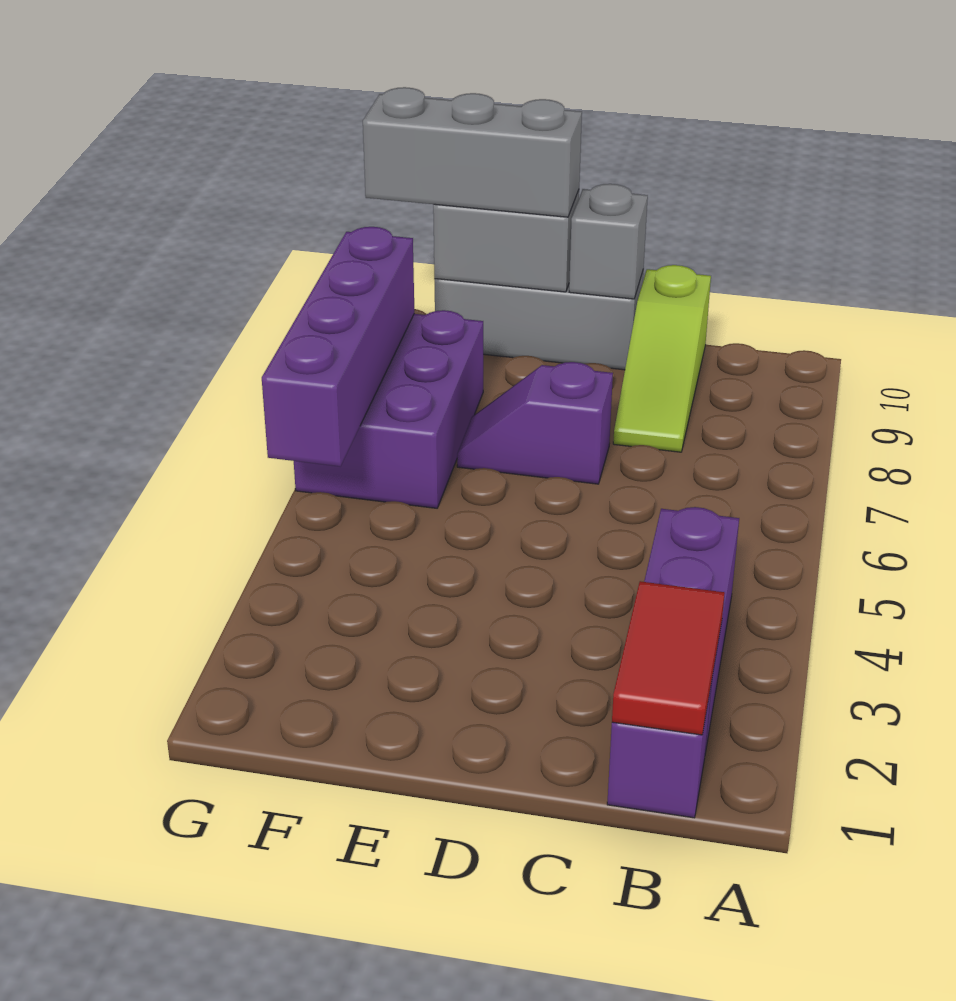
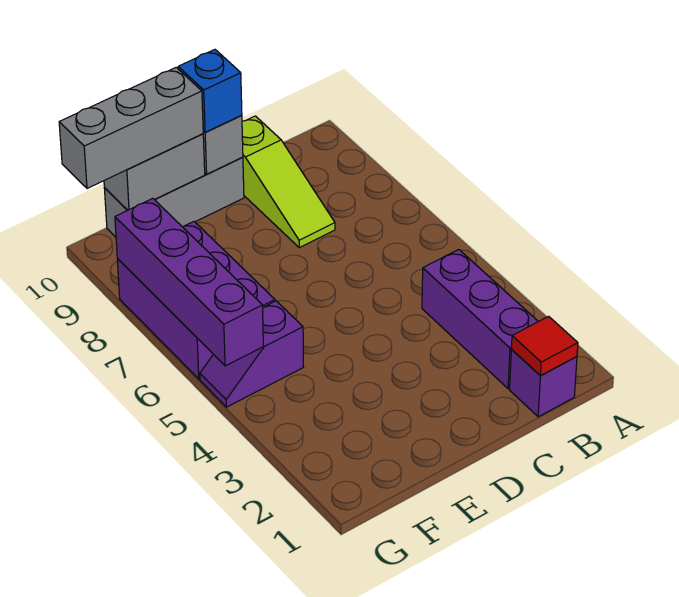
red 1x2 tile [612,581,725,735] -> red 1x1 tile [511,316,578,376]
purple 1x2 slope [457,362,613,484] -> purple 1x2 slope moved to [200,301,303,407]
none -> blue 1x1 brick [178,50,242,132]

